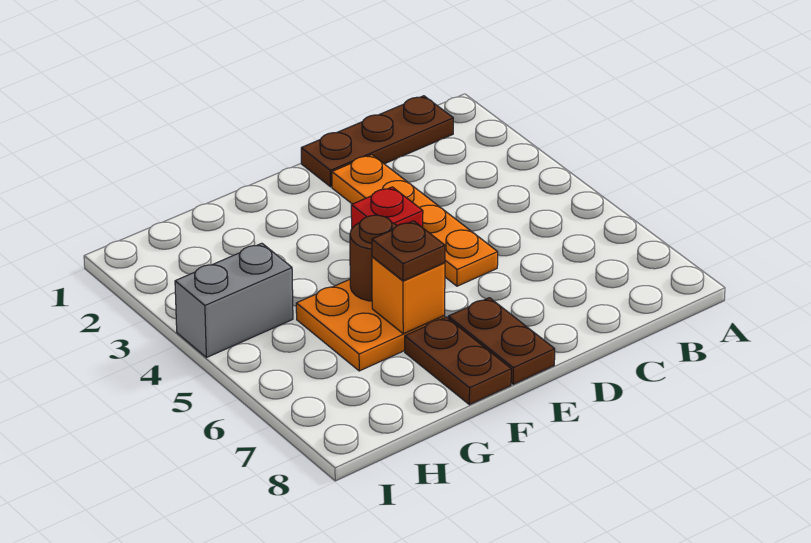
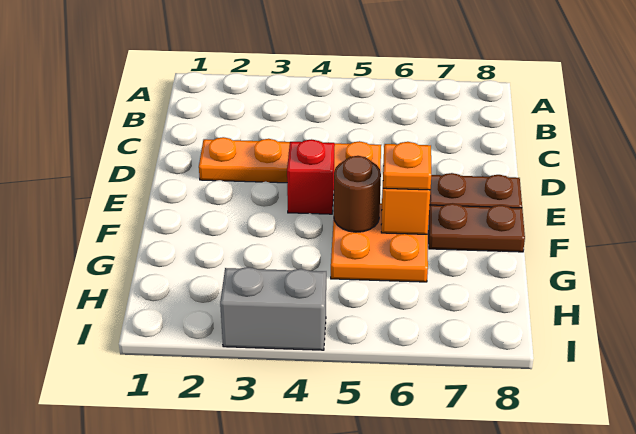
brown 1x3 plate [301,96,453,187] -> none
brown 1x1 plate [372,221,445,281] -> orange 1x1 plate [383,142,431,190]
grey 1x2 brick [175,243,293,358] -> grey 1x2 brick turned to [220,267,326,350]

